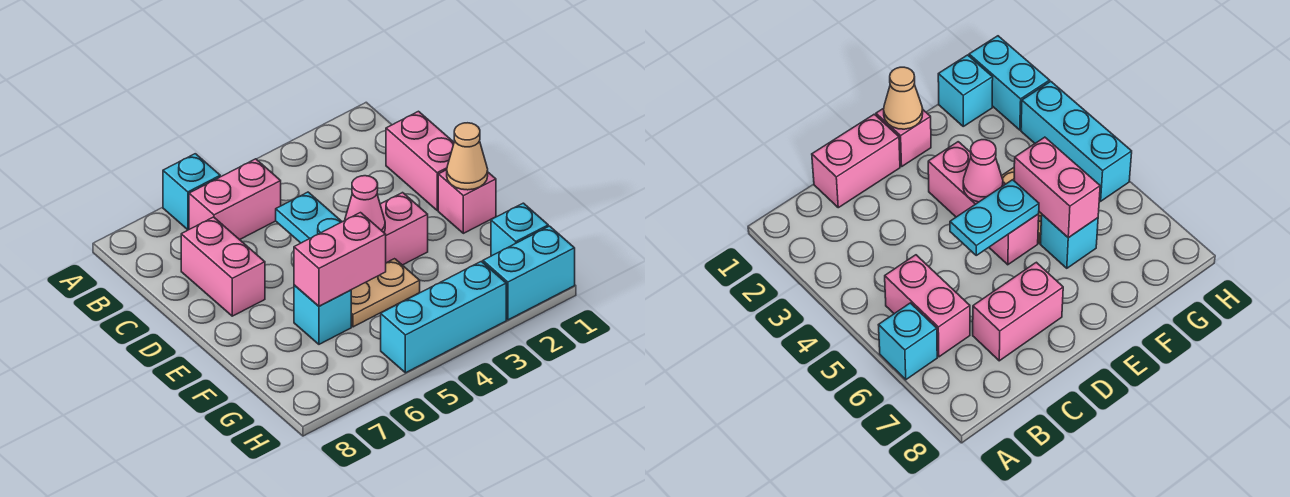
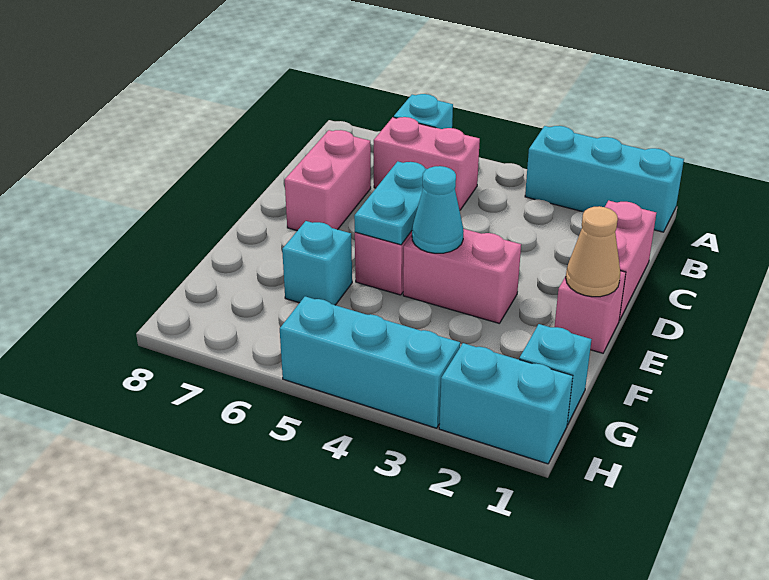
none -> cyan 1x3 brick [525,126,684,232]
pink 1x1 cone [345,176,385,232] -> cyan 1x1 cone [412,166,464,253]
tan 1x2 plate [351,259,420,327] -> none
pink 1x2 brick [294,213,386,306] -> none

